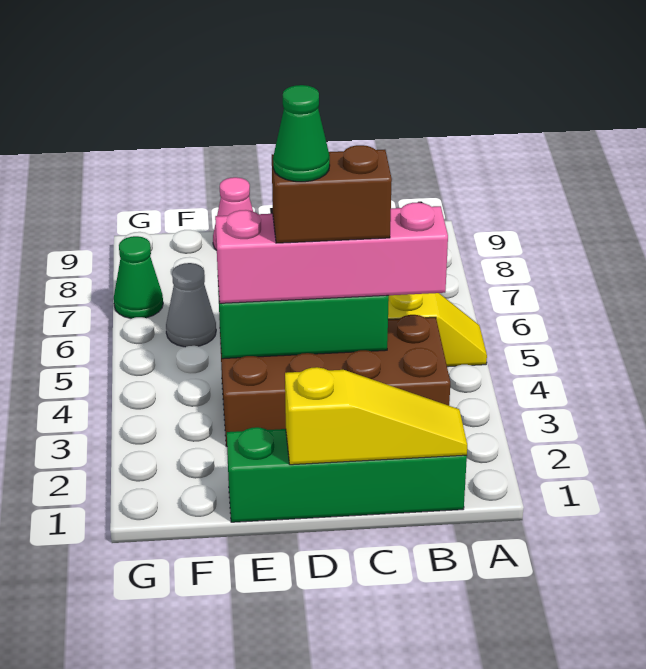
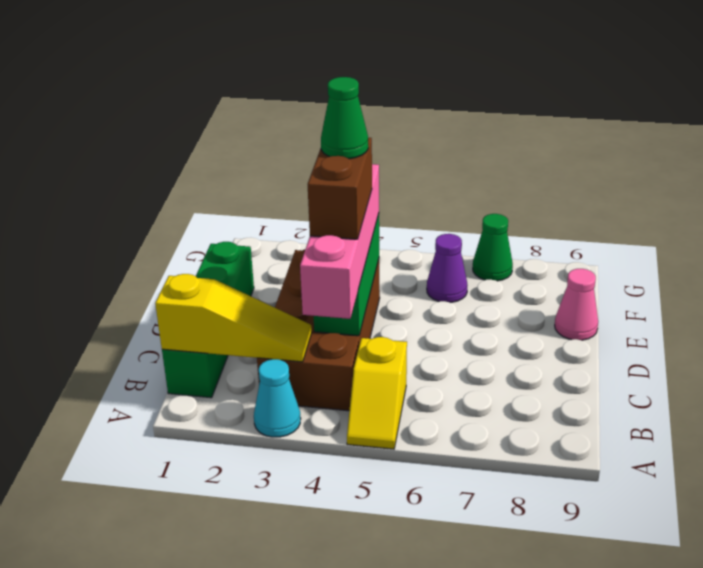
none -> cyan 1x1 cone [254,359,301,437]
yellow 1x3 slope [285,367,467,465] -> yellow 1x3 slope turned to [155,274,312,362]
grey 1x1 cone [166,263,216,347] -> purple 1x1 cone [427,234,467,303]

